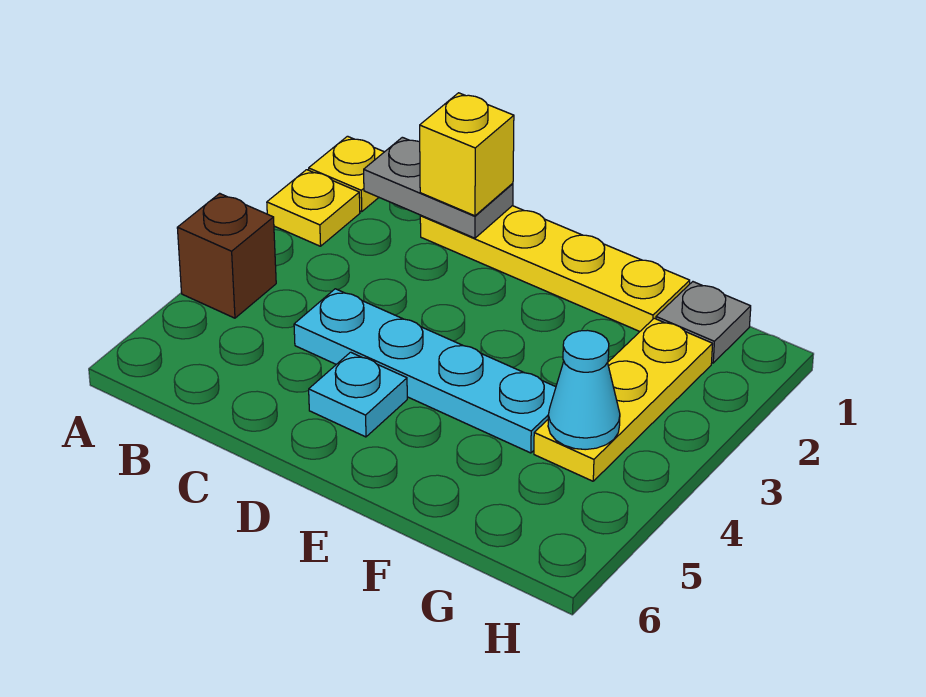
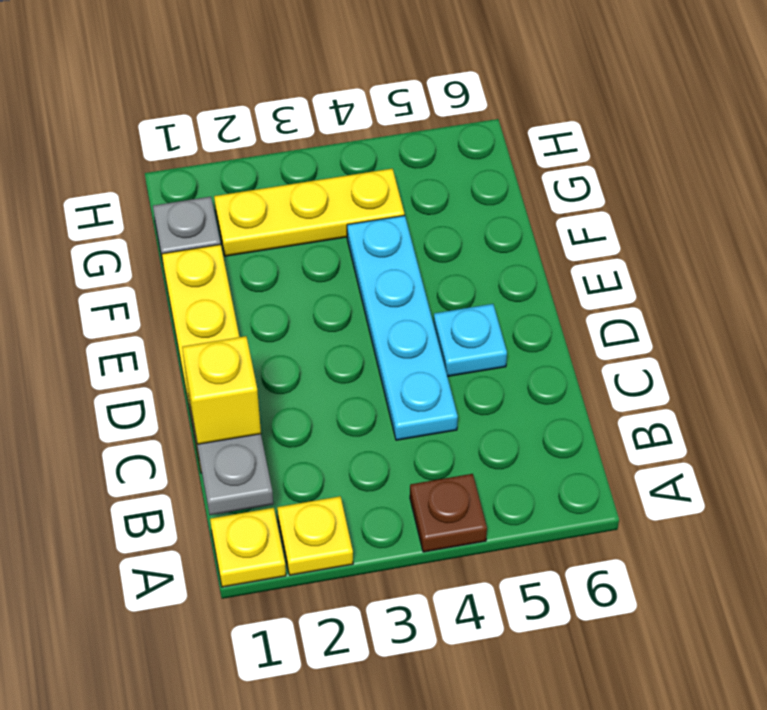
brown 1x1 brick [177,193,276,318] -> brown 1x1 plate [410,474,487,552]
cyan 1x1 cone [548,330,620,450] -> none

